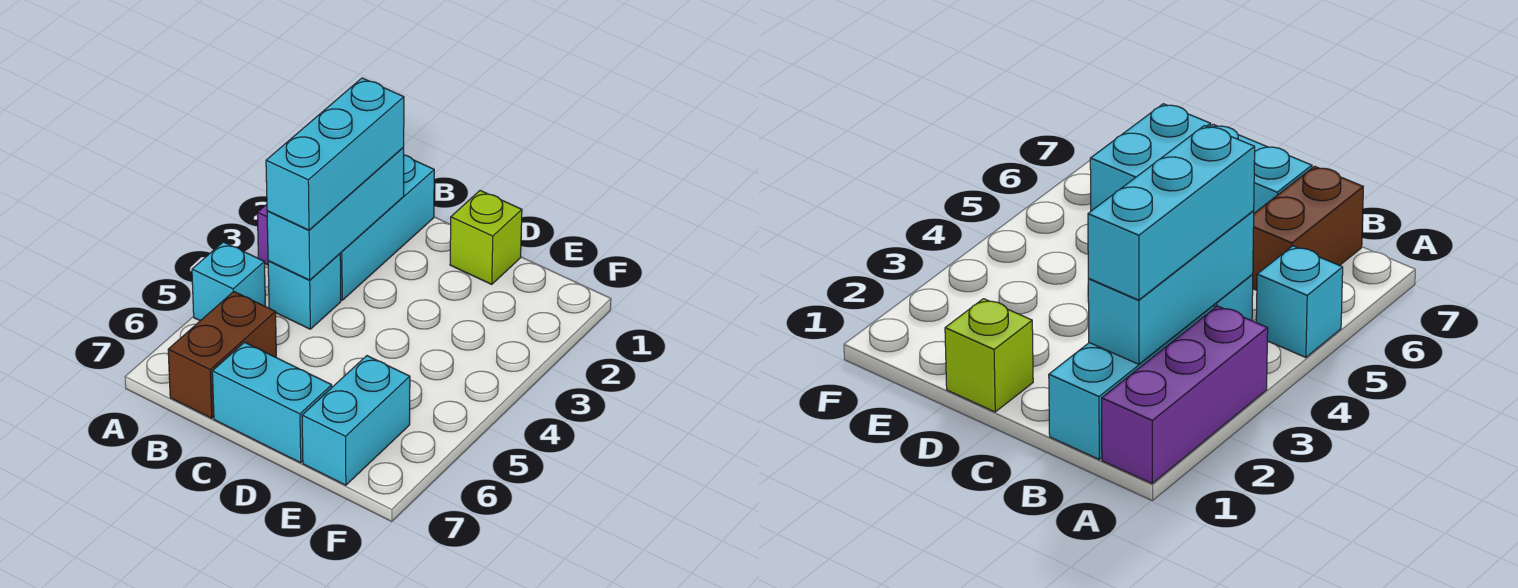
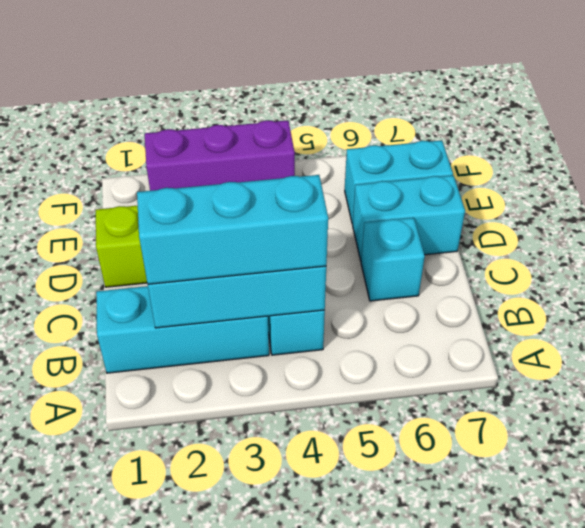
purple 1x3 brick [1102,306,1268,483] -> purple 1x3 brick moved to [145,120,295,191]
cyan 1x1 brick [192,242,266,321] -> cyan 1x1 brick moved to [361,218,425,301]
brown 1x2 brick [168,292,276,418] -> none
cyan 1x2 brick [212,342,332,463] -> cyan 1x2 brick turned to [353,175,465,260]

